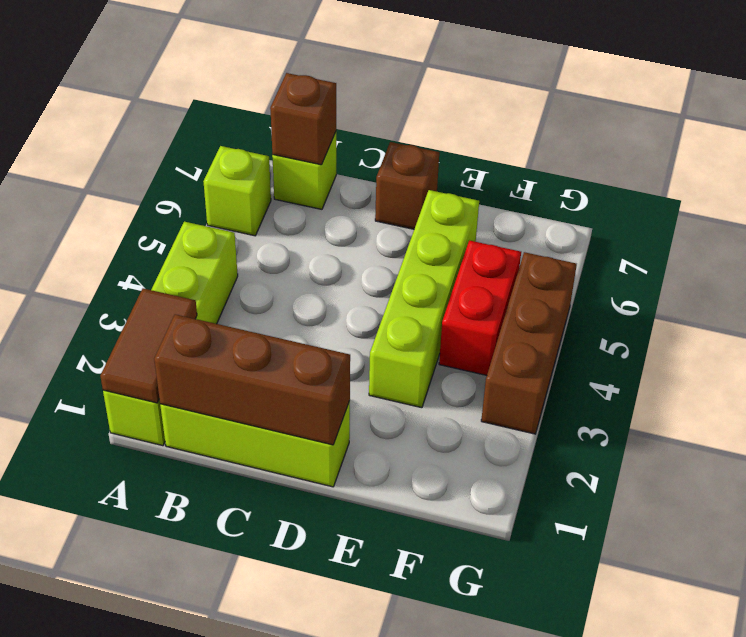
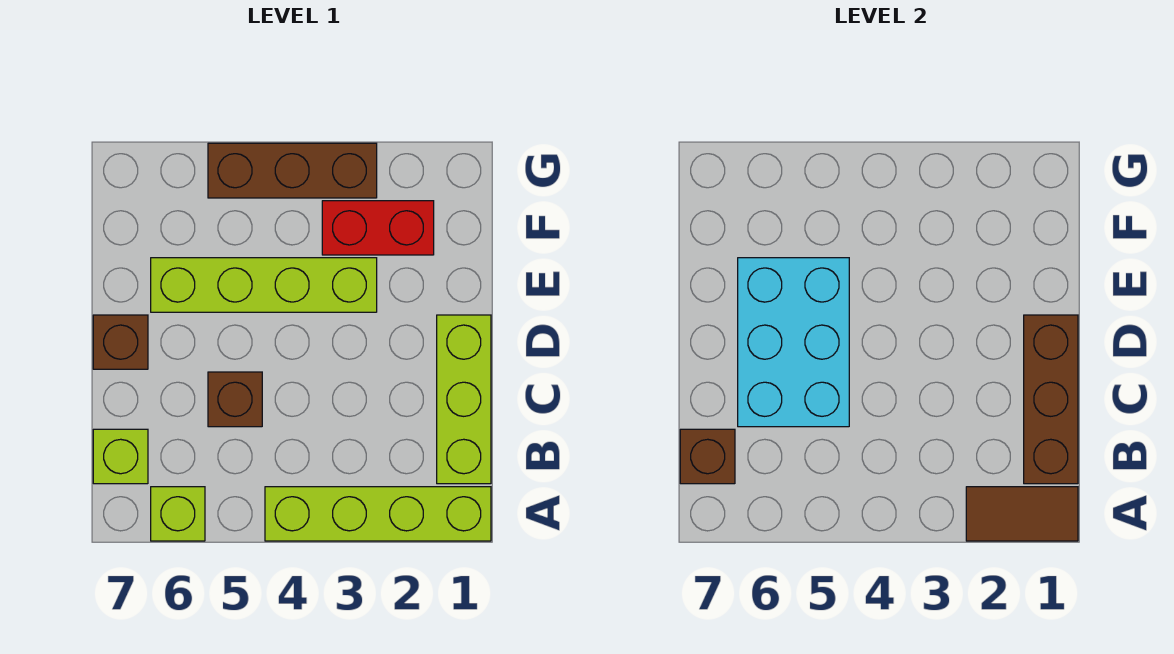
none -> brown 1x1 brick [208,372,262,427]
none -> cyan 2x3 brick [738,258,849,427]
red 1x2 brick [439,240,521,375] -> red 1x2 brick moved to [322,201,434,255]

